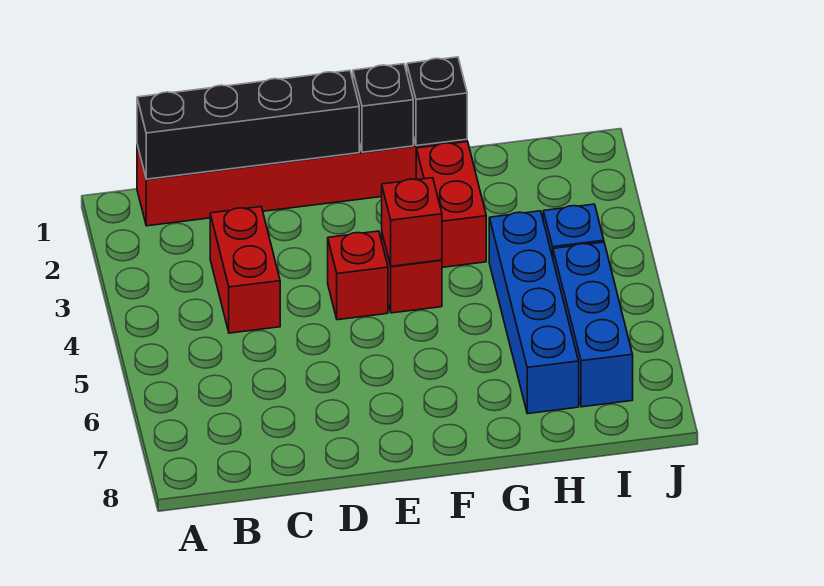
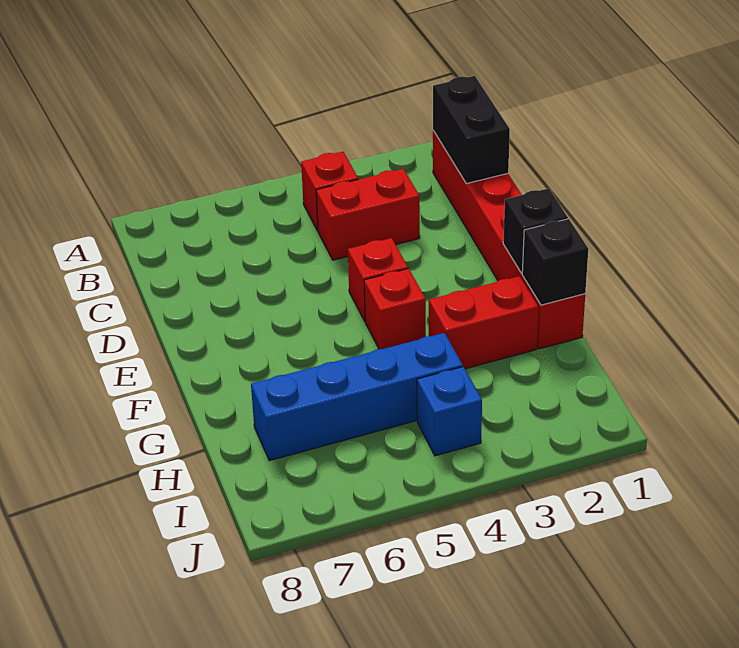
black 1x4 brick [137,70,359,179] -> black 1x2 brick [433,76,510,184]
red 1x1 brick [382,178,442,266] -> red 1x1 brick moved to [301,152,358,231]
blue 1x3 brick [553,242,633,407] -> none

